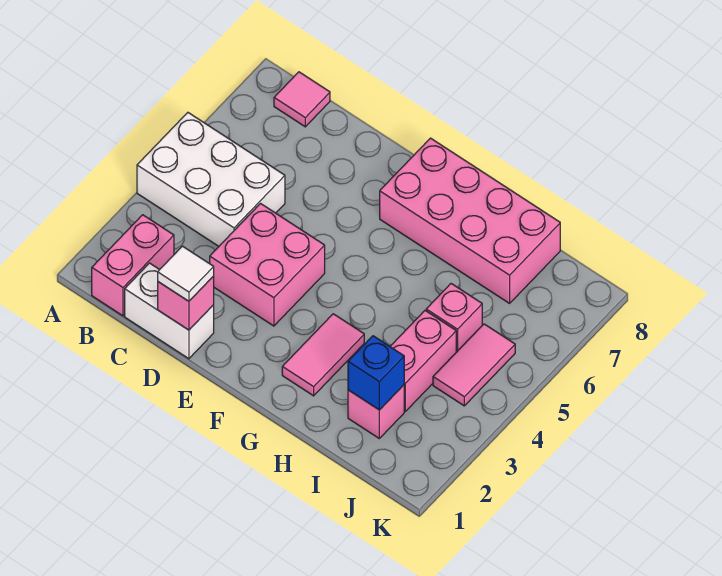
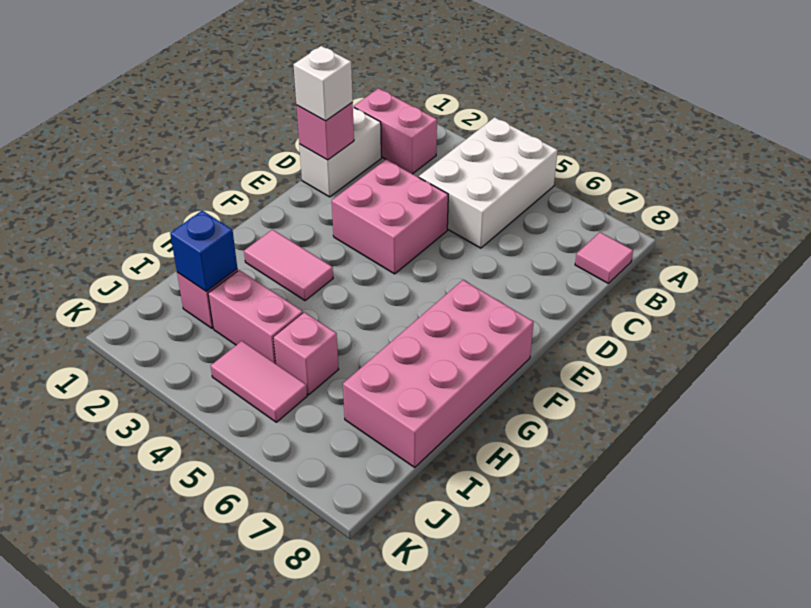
white 1x1 tile [158,246,214,301] -> white 1x1 brick [293,46,353,121]

